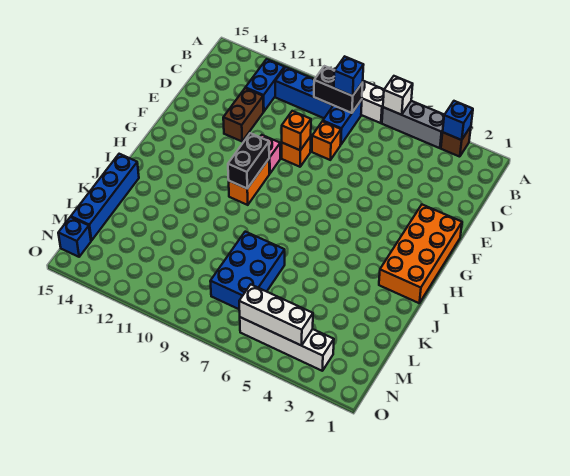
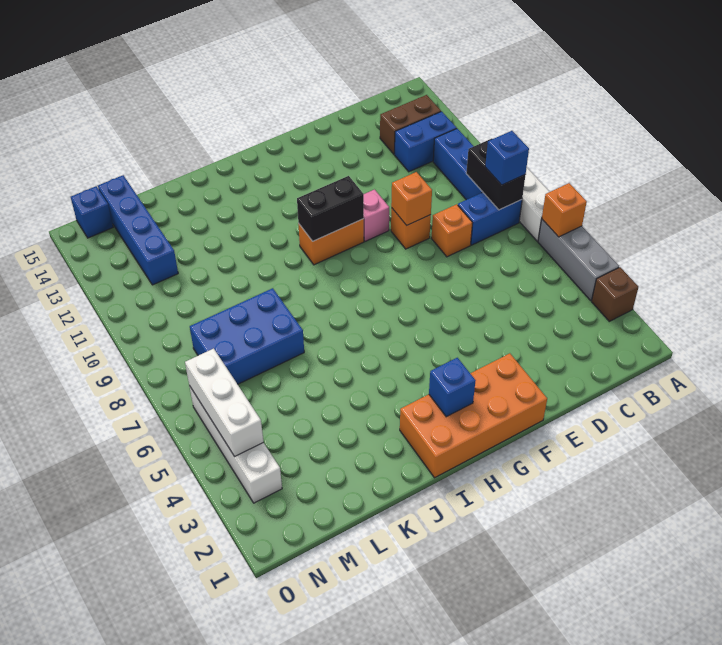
blue 1x1 brick [443,101,473,140] -> blue 1x1 brick moved to [429,358,476,417]
white 1x1 brick [383,76,413,115] -> orange 1x1 brick [542,183,587,237]
brown 1x2 brick [223,88,263,141] -> brown 1x2 brick moved to [380,95,441,154]
blue 1x4 brick [71,154,139,241] -> blue 1x4 brick turned to [98,175,178,285]

